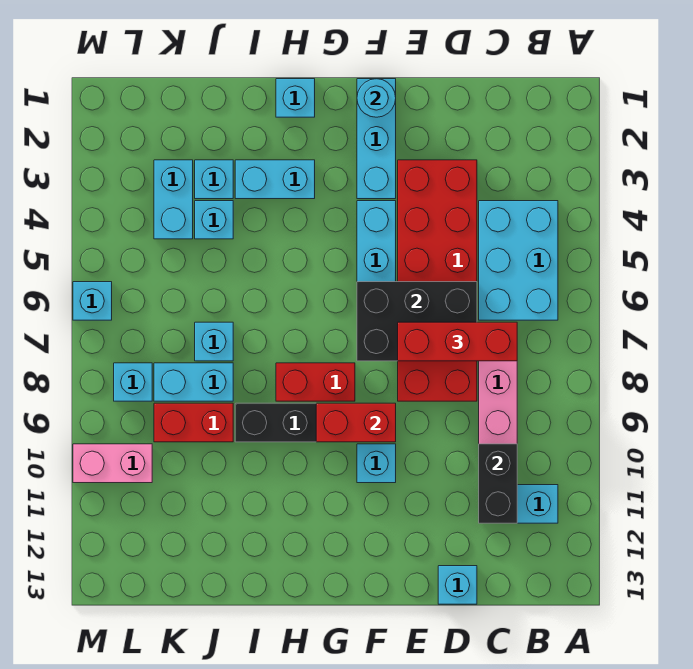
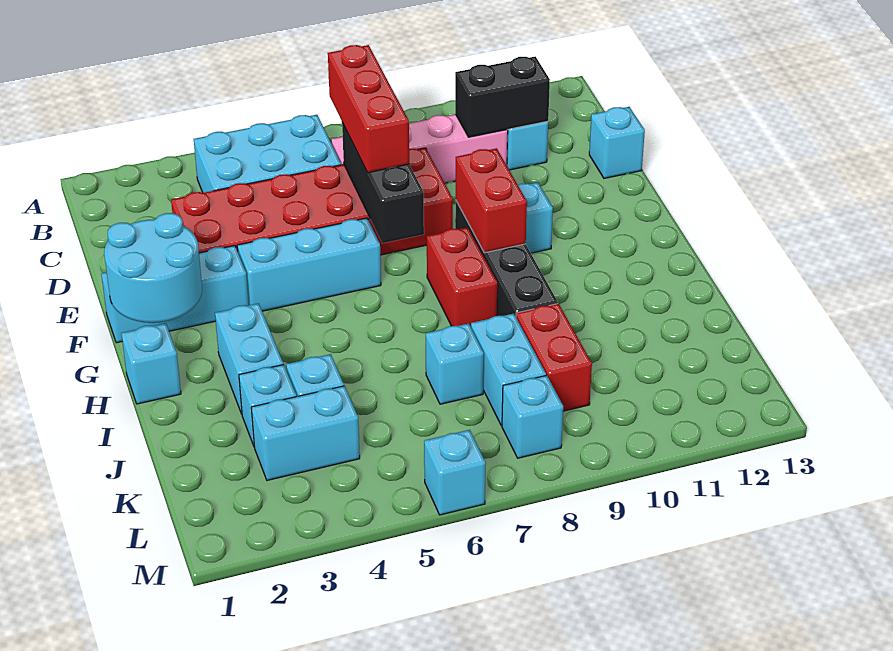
black 2x3 brick [357,282,477,361] -> black 1x3 brick [342,123,424,243]
cyan 1x1 round brick [357,79,396,117] -> cyan 2x2 round brick [104,213,202,323]
pink 1x2 brick [73,444,152,483] -> none

